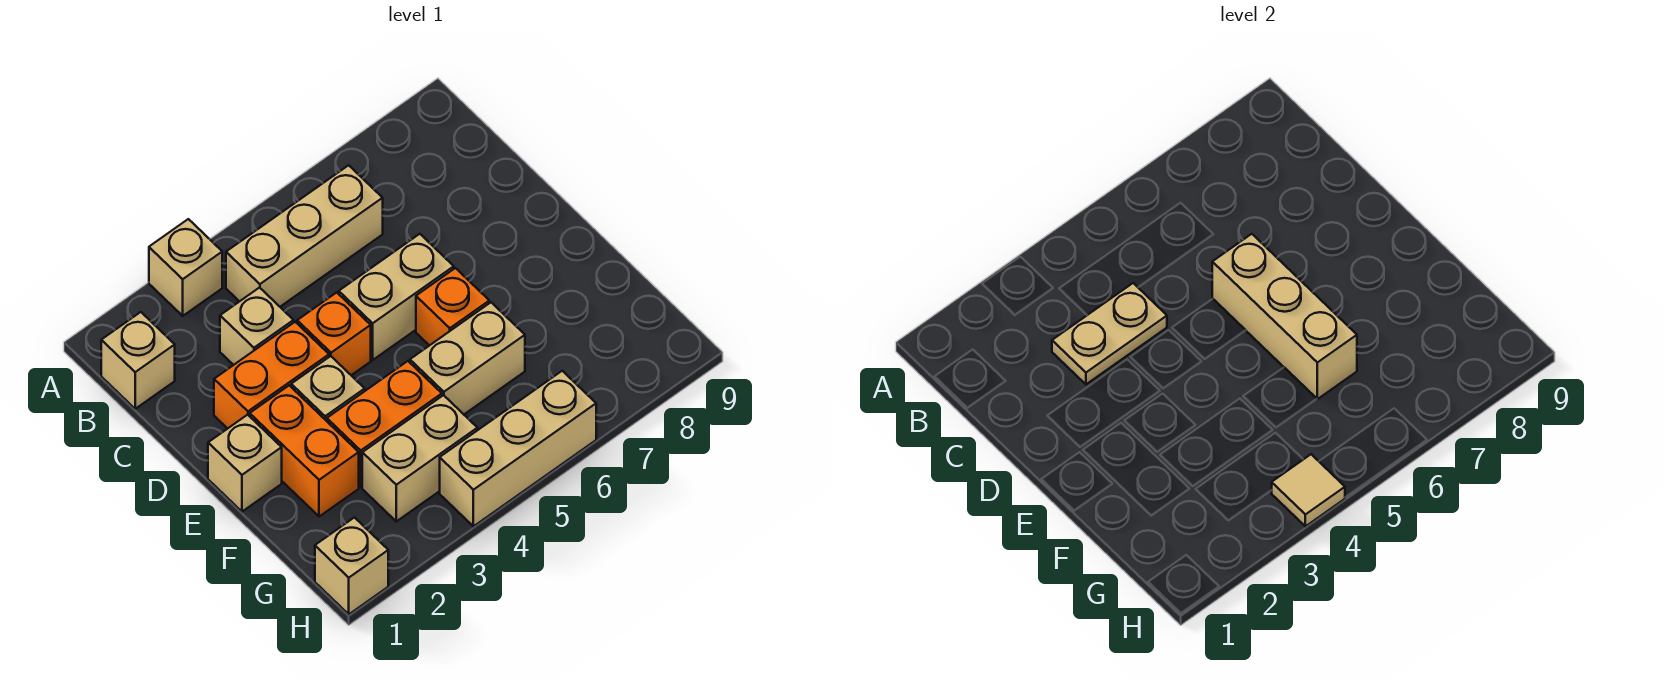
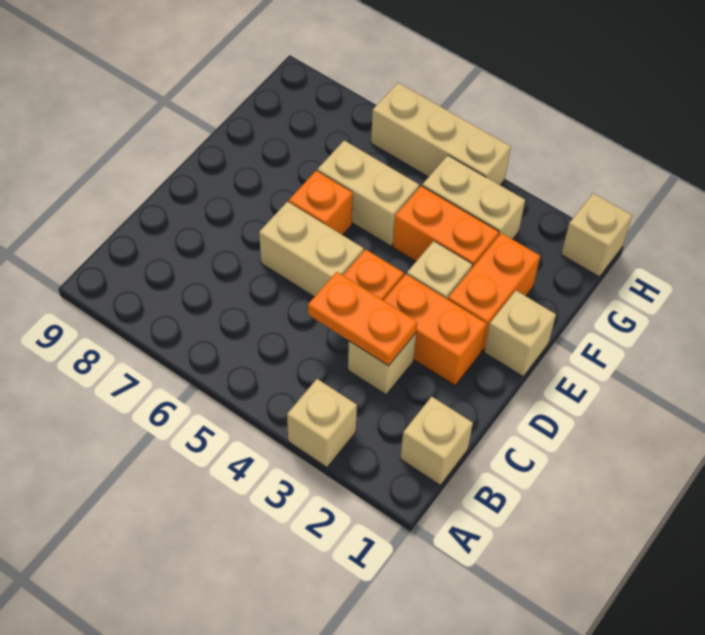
tan 1x3 brick [226,165,383,307] -> none
tan 1x2 plate [1052,283,1167,384] -> orange 1x2 plate [308,272,417,366]
tan 1x3 brick [1212,234,1357,399] -> none
tan 1x1 tile [1272,454,1345,526] -> none

